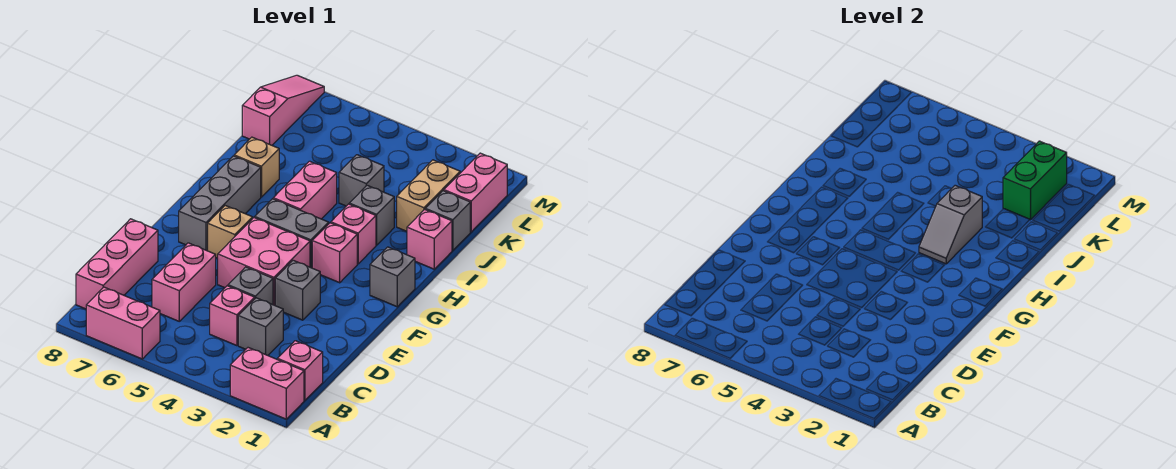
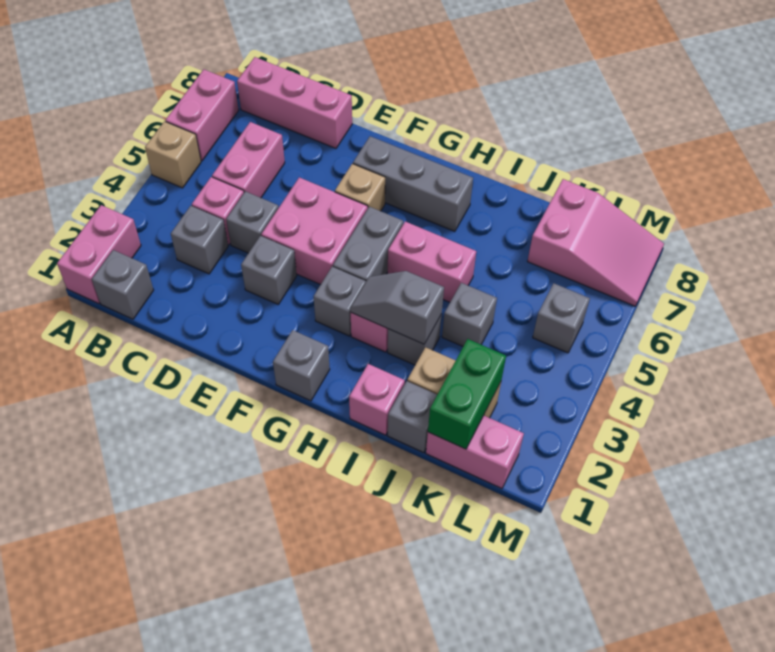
pink 1x1 brick [278,341,323,401] -> grey 1x1 brick [92,250,154,319]
pink 1x2 brick [152,243,216,321] -> pink 1x2 brick turned to [212,122,285,198]
pink 1x1 brick [312,223,357,283] -> grey 1x1 brick [314,267,366,336]
tan 1x1 brick [234,137,279,197] -> tan 1x1 brick moved to [145,121,201,188]
green 1x2 brick [1003,141,1067,220] -> green 1x2 brick turned to [428,339,506,449]
pink 1x3 slope [242,75,324,145] -> pink 2x3 slope [527,179,664,306]
none -> grey 1x1 brick [533,283,590,353]

